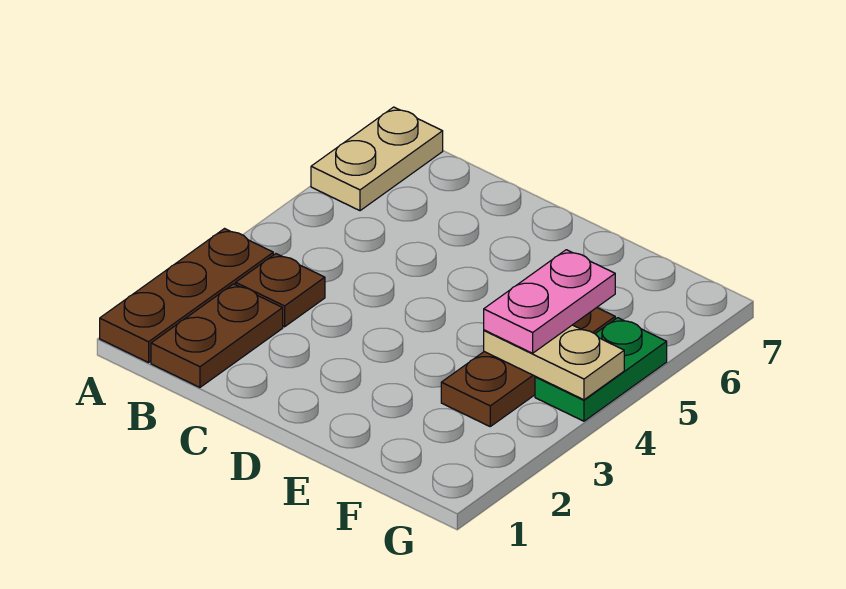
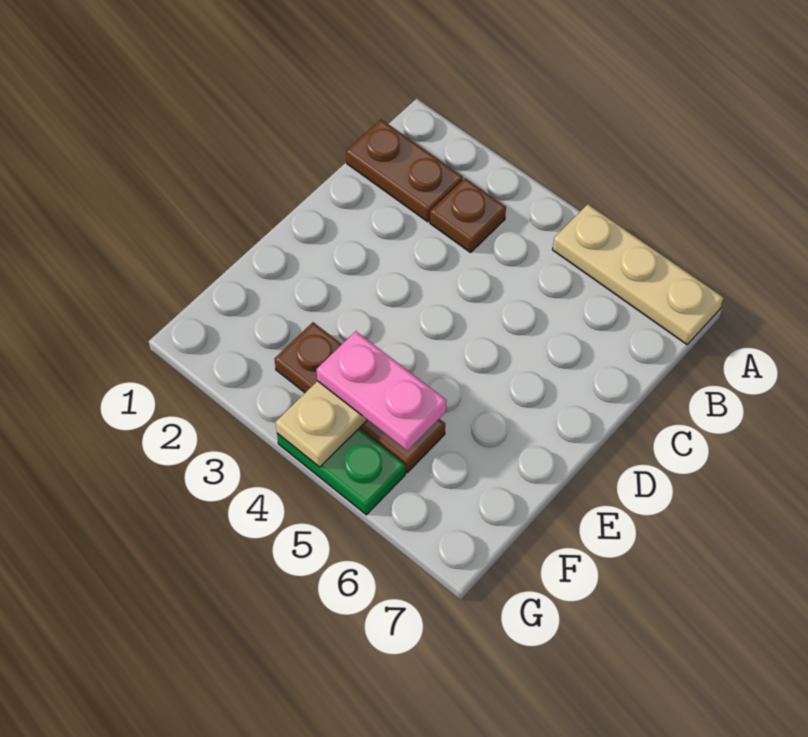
brown 1x3 plate [100,229,273,363] -> none
tan 1x2 plate [311,107,443,211] -> tan 1x3 plate [553,204,724,345]

